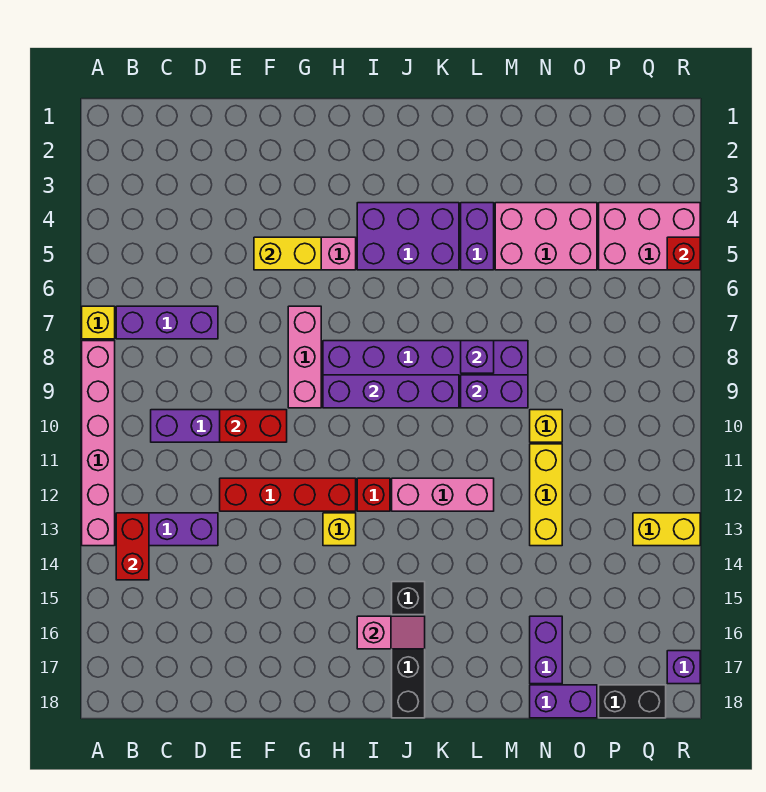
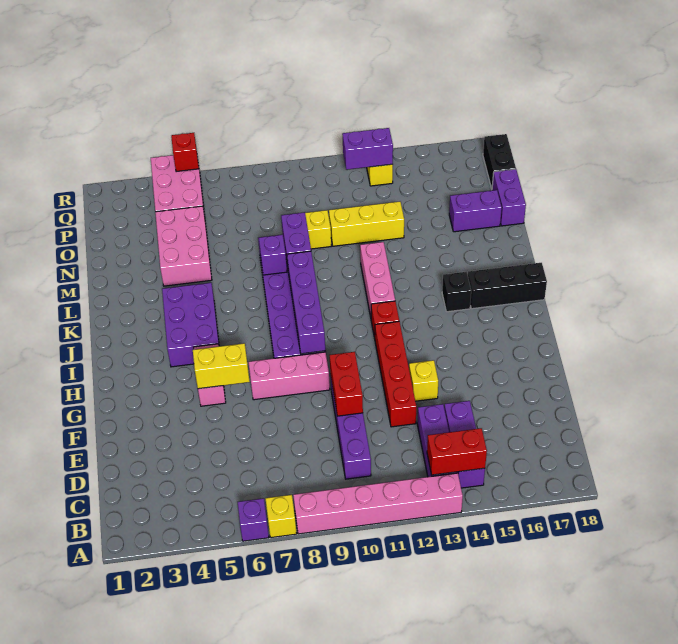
purple 1x3 brick [116,306,218,339] -> purple 1x3 brick moved to [444,401,485,488]
yellow 1x2 brick [254,237,321,270] -> yellow 1x2 brick turned to [193,343,250,389]
yellow 1x1 brick [323,513,356,546] -> yellow 1x1 brick moved to [409,360,438,401]
pink 1x2 slope [357,616,425,649] -> none
purple 1x2 brick [461,203,494,270] -> purple 1x2 brick moved to [342,128,393,170]
purple 1x1 brick [667,651,700,684] -> purple 1x1 brick moved to [238,498,269,541]

